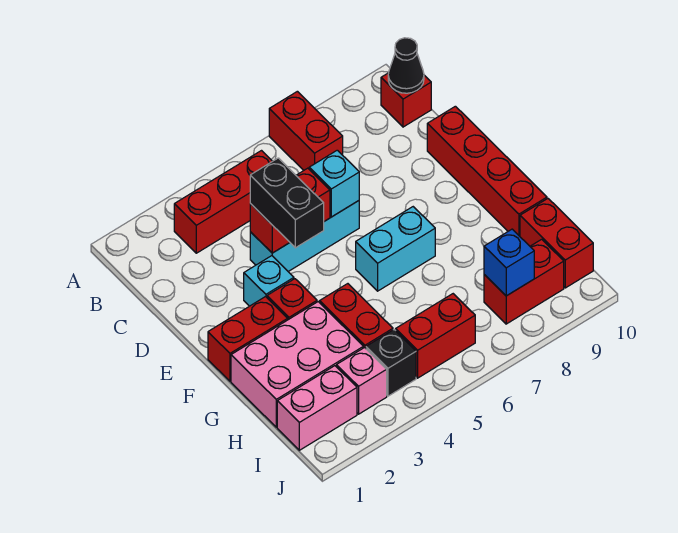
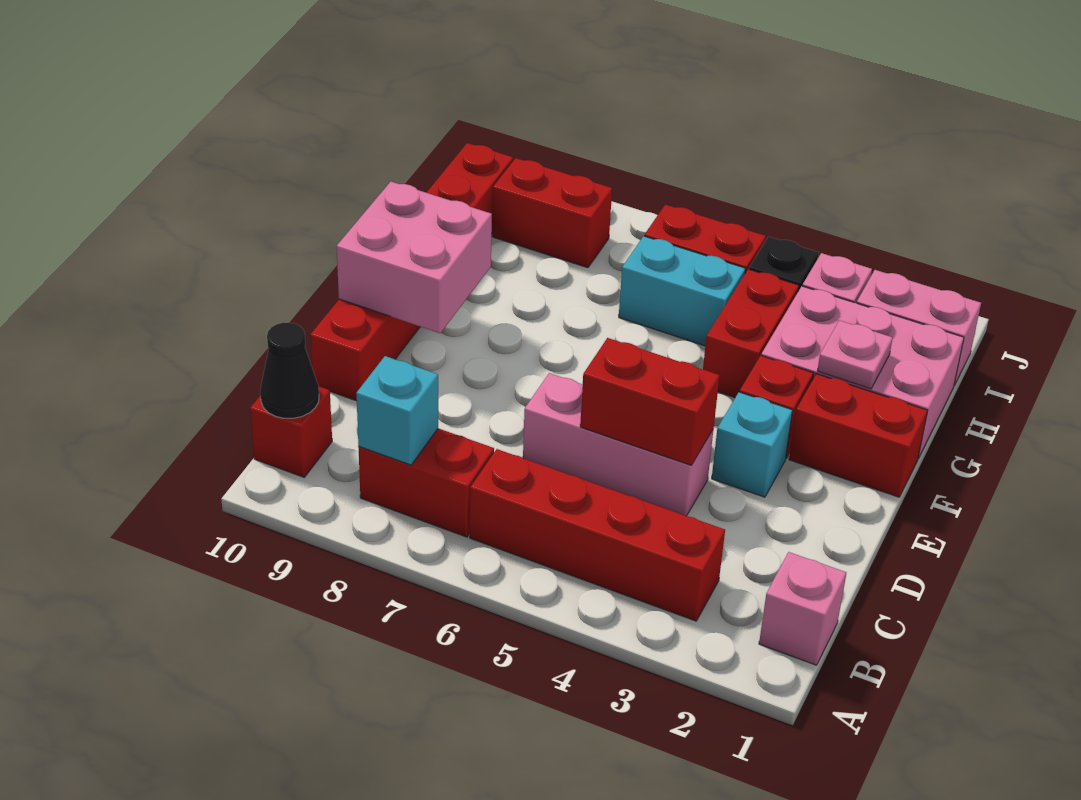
red 1x2 brick [269,91,343,170] -> red 1x2 brick turned to [358,428,494,537]
none -> pink 1x1 brick [759,552,846,665]
red 1x3 brick [174,151,272,253] -> red 1x4 brick [470,449,725,621]
cyan 1x3 brick [250,201,359,272] -> pink 1x3 brick [523,373,713,516]
black 1x2 brick [250,158,324,248] -> none
cyan 1x1 brick [309,150,359,217] -> cyan 1x1 brick moved to [356,356,438,465]
none -> pink 2x2 brick [337,182,492,333]
cyan 1x2 brick [356,207,435,291] -> cyan 1x2 brick moved to [619,236,745,346]
none -> pink 1x1 plate [817,320,893,389]
blue 1x1 brick [484,229,534,296] -> none

